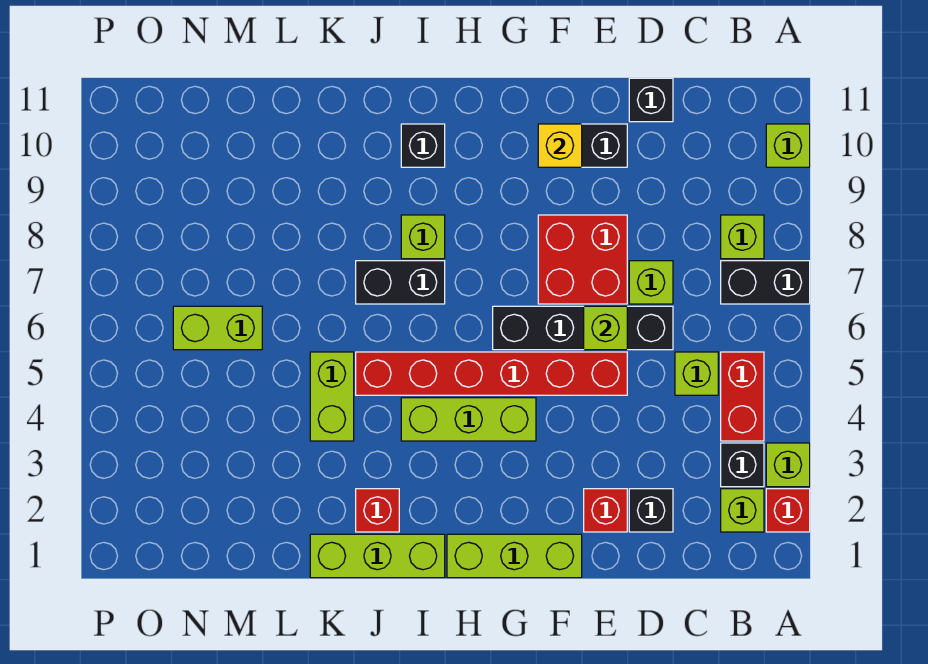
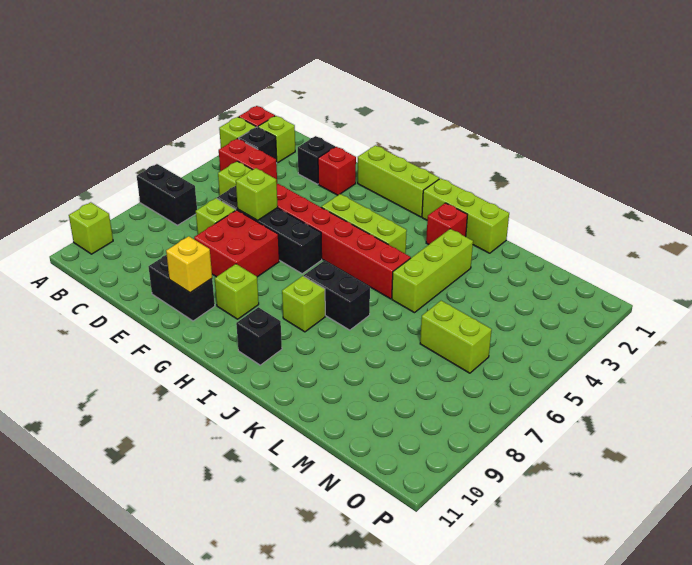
red 1x2 brick [721,352,764,441] -> red 1x2 brick turned to [219,138,277,182]
lime 1x1 brick [721,215,764,259] -> lime 1x1 brick moved to [215,264,259,319]
black 1x1 brick [629,78,673,122] -> none
lime 1x2 brick [310,352,354,441] -> lime 1x3 brick [392,229,473,313]

